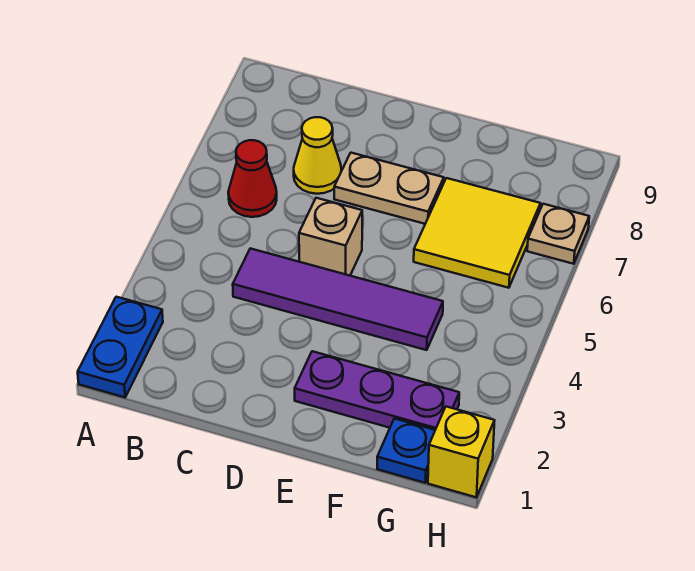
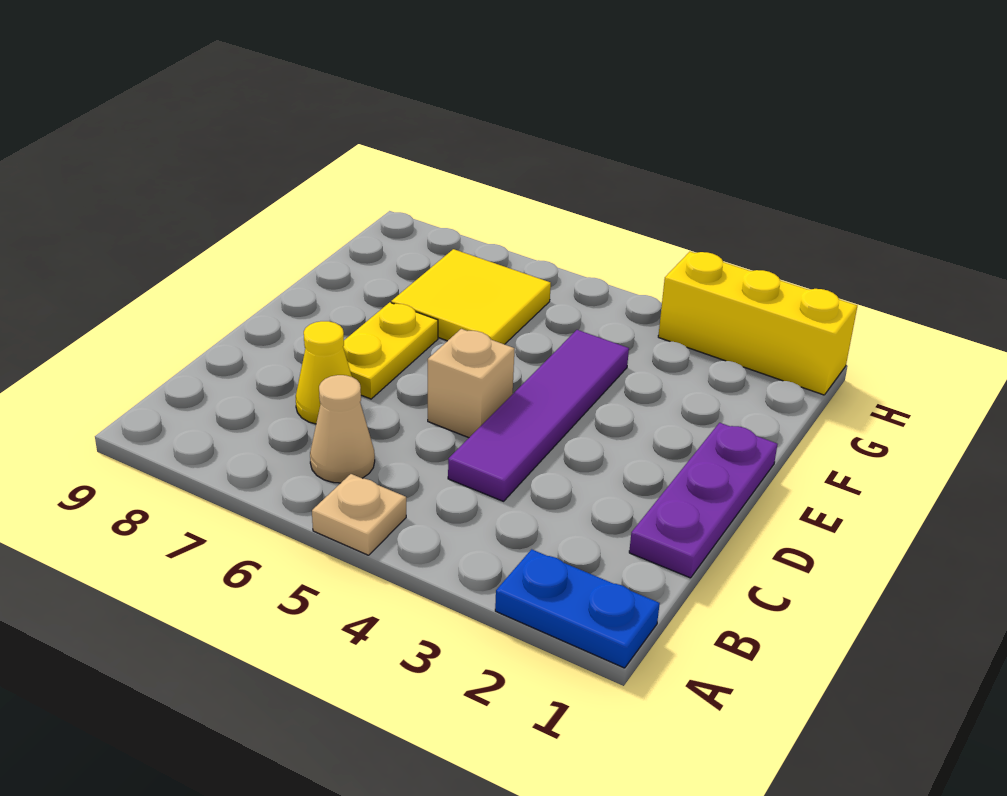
red 1x1 cone [228,140,277,217] -> tan 1x1 cone [310,375,375,483]
tan 1x2 plate [334,153,444,224] -> yellow 1x2 plate [343,302,438,399]
purple 1x3 plate [295,351,459,430] -> purple 1x3 plate moved to [629,423,778,578]
blue 1x1 plate [377,419,435,483] -> none
yellow 1x1 brick [428,407,495,497] -> yellow 1x3 brick [658,252,857,395]
tan 1x1 plate [527,204,589,264] -> tan 1x1 plate moved to [312,474,406,555]

